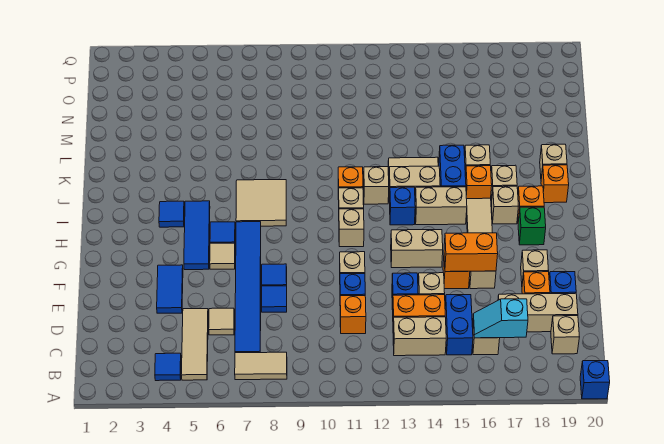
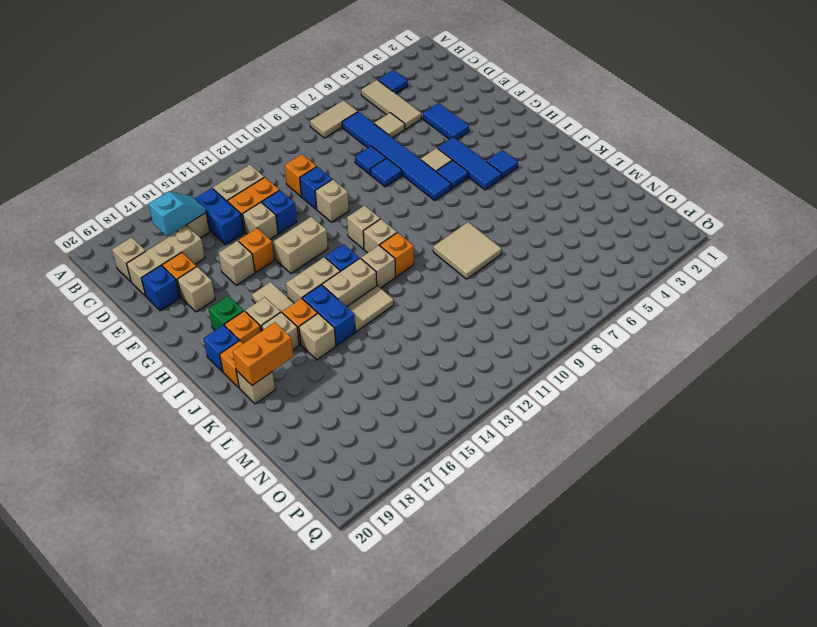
blue 1x1 brick [580,361,610,399] -> blue 1x1 brick moved to [203,325,239,372]
orange 1x2 brick [444,233,498,272] -> orange 1x2 brick moved to [233,322,293,386]
tan 2x2 tile [236,180,286,226] -> tan 2x2 tile moved to [433,222,502,279]

